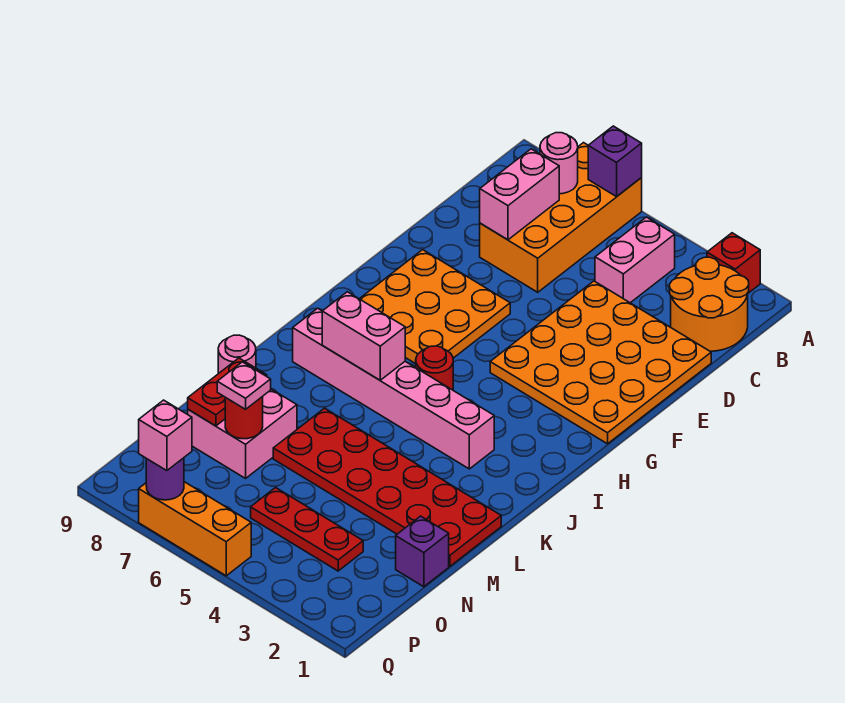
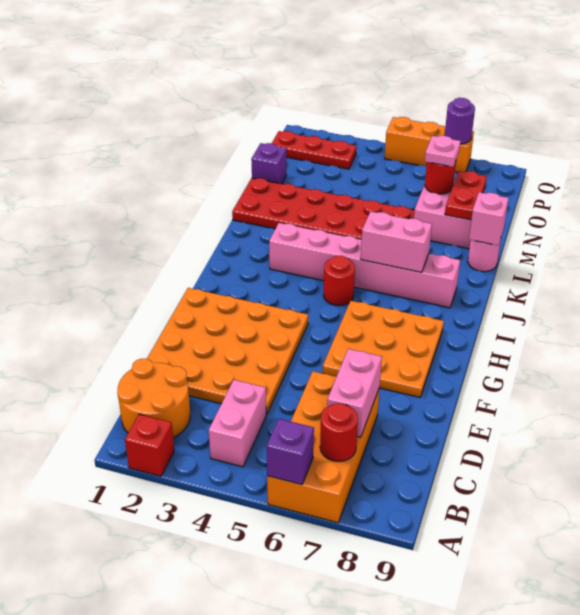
pink 1x1 round brick [540,133,578,194] -> red 1x1 round brick [320,403,358,461]
red 1x3 plate [251,488,363,571] -> red 1x3 plate moved to [272,131,356,169]
pink 1x1 brick [139,400,192,471] -> pink 1x1 brick moved to [469,192,509,245]

